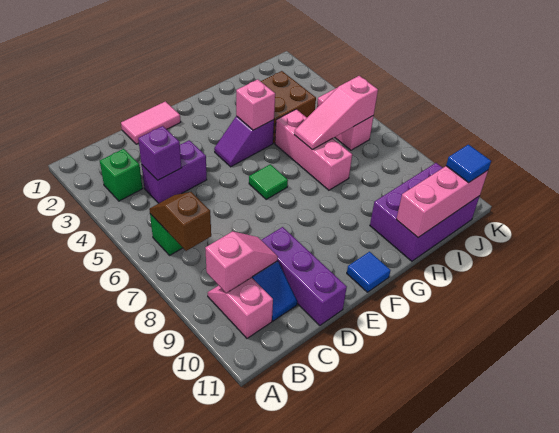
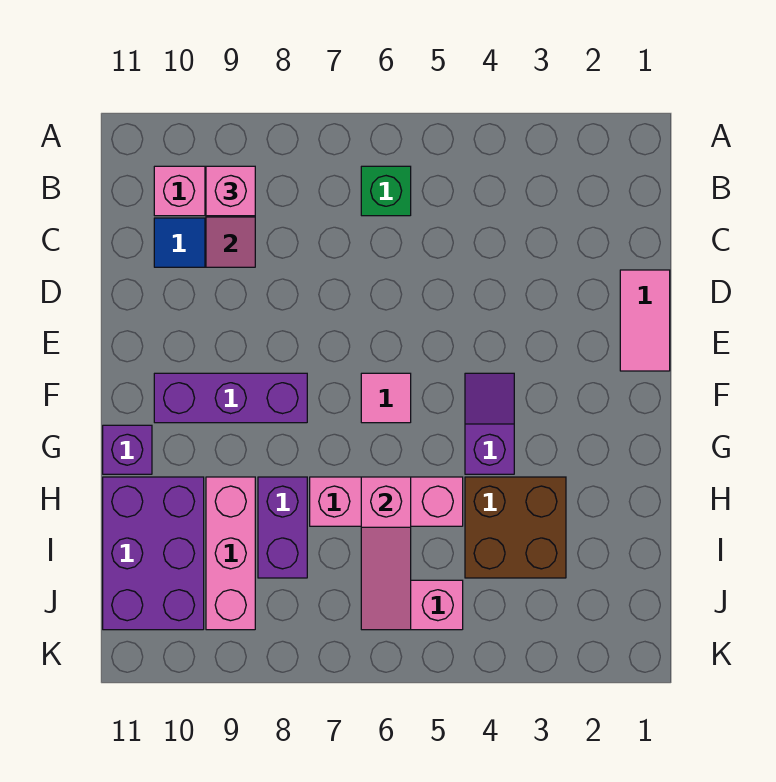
green 1x1 brick [100,149,143,201] -> none
brown 1x2 slope [149,192,211,251] -> none
purple 1x2 brick [142,140,207,203] -> purple 1x2 brick moved to [258,477,307,578]
purple 1x1 brick [138,126,181,180] -> purple 1x1 brick moved to [103,425,152,474]
purple 1x3 brick [262,227,347,326] -> purple 1x3 brick moved to [154,373,307,423]
green 1x1 tile [249,164,288,199] -> pink 1x1 tile [361,373,411,423]
blue 1x1 tile [347,252,391,292] -> none
pink 1x1 brick [236,80,275,130] -> pink 1x1 brick moved to [206,166,255,216]
pink 1x3 slope [294,76,378,149] -> pink 1x3 slope turned to [361,477,411,630]
pink 1x3 brick [396,166,488,237] -> pink 1x3 brick moved to [206,477,255,630]
blue 1x1 tile [446,145,491,183] -> none

